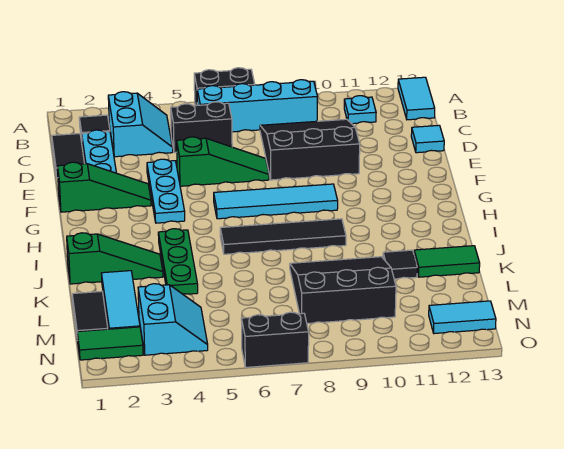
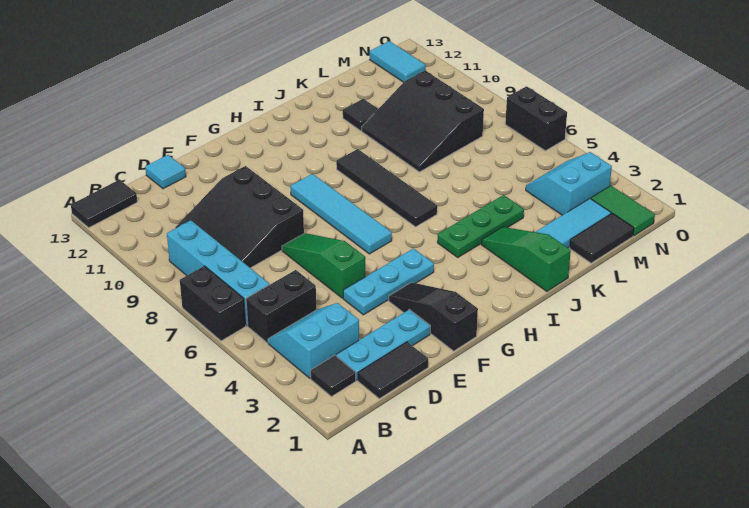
cyan 1x2 tile [398,77,435,120] -> black 1x2 tile [71,180,137,228]
cyan 1x1 plate [344,96,376,124] -> none
black 1x2 brick [171,102,232,153] -> black 1x2 brick turned to [246,270,316,343]
green 1x3 slope [57,162,151,212] -> black 1x3 slope [389,282,478,351]
green 1x2 tile [414,246,480,277] -> none

